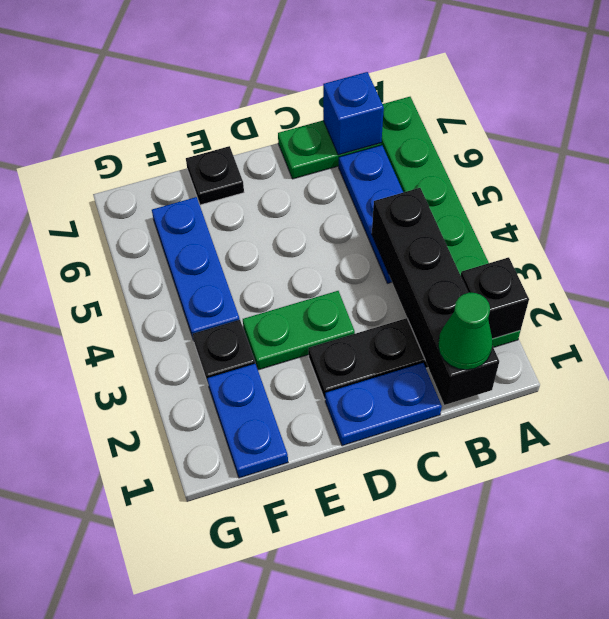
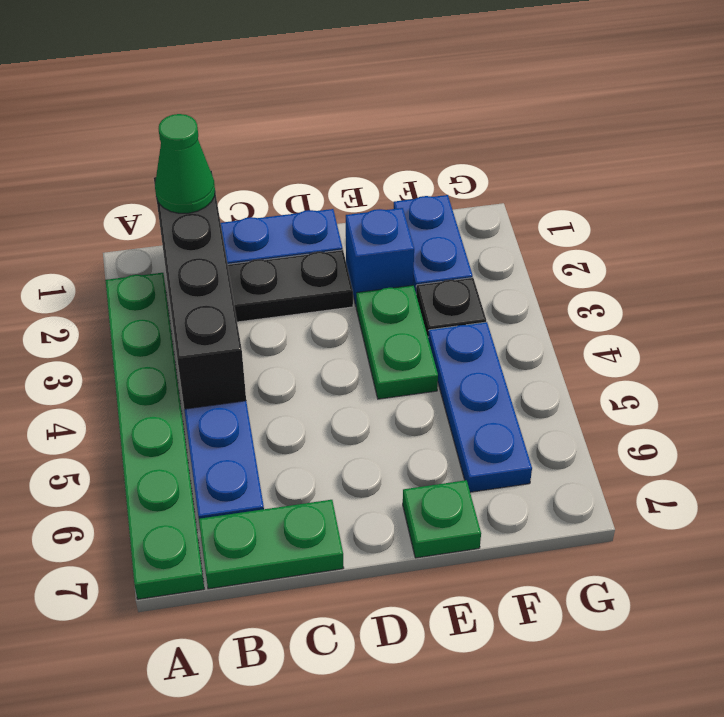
black 1x1 brick [461,257,529,339] -> none
blue 1x1 brick [323,72,384,155] -> blue 1x1 brick moved to [346,208,414,305]
green 1x2 plate [243,291,355,370] -> green 1x2 plate turned to [356,285,438,399]
black 1x1 plate [186,146,244,205] -> green 1x1 plate [403,480,481,558]

